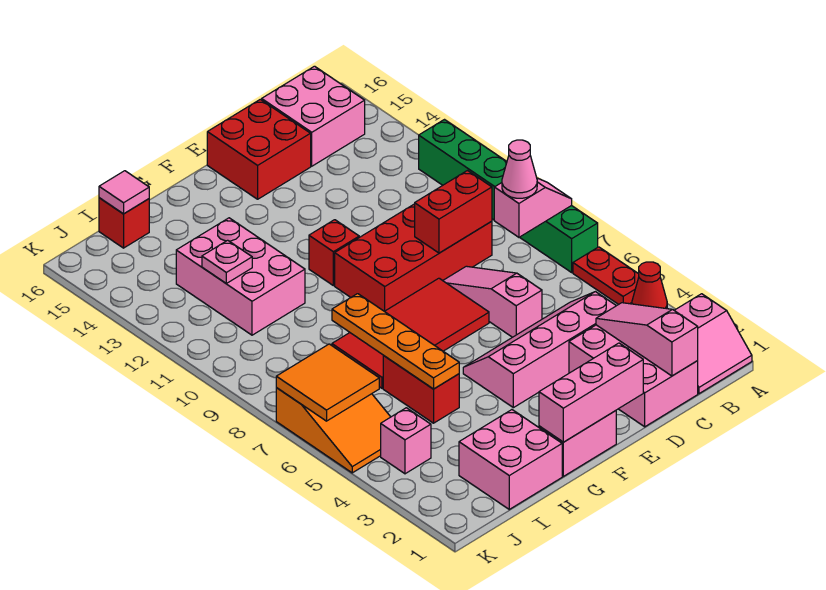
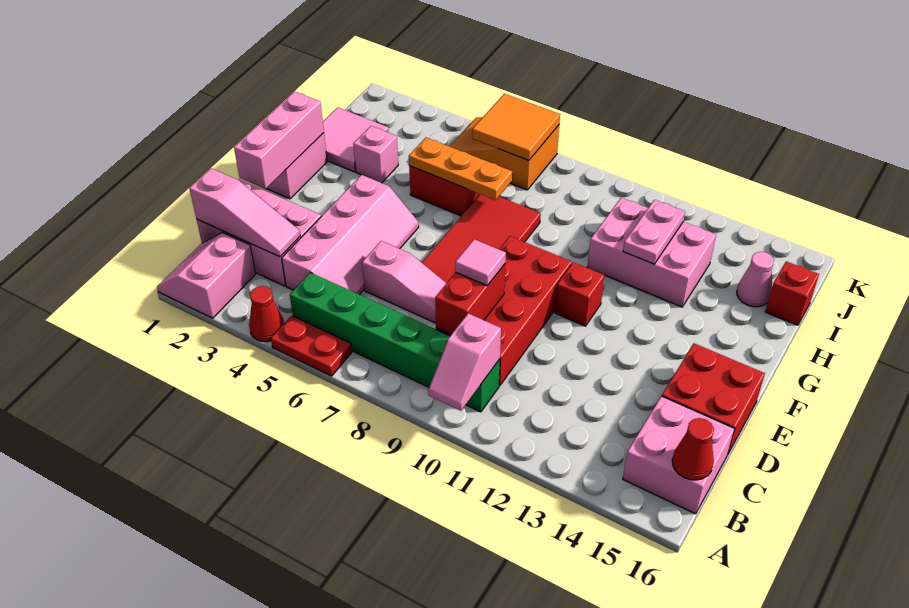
green 1x6 brick [419,120,598,272] -> green 1x6 brick moved to [290,272,500,412]
pink 1x2 slope [494,178,572,237] -> pink 1x2 slope moved to [428,313,501,411]
pink 1x1 cone [502,140,537,198] -> pink 1x1 cone moved to [737,252,774,307]
none -> red 1x1 cone [672,418,714,480]
pink 2x2 brick [459,410,562,509] -> pink 2x2 tile [323,107,389,172]
orange 1x4 plate [332,294,459,389] -> orange 1x3 plate [409,138,512,200]
pink 1x1 plate [202,240,252,283] -> pink 1x2 plate [623,200,685,264]
pink 1x1 tile [99,171,149,214] -> pink 1x1 tile moved to [455,239,506,286]
pink 1x1 brick [381,408,431,474] -> pink 1x1 brick moved to [353,126,398,183]

